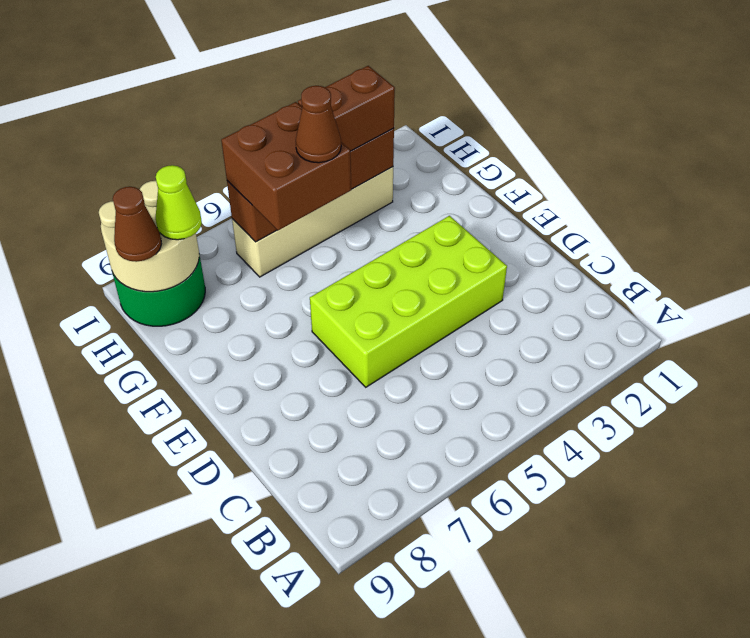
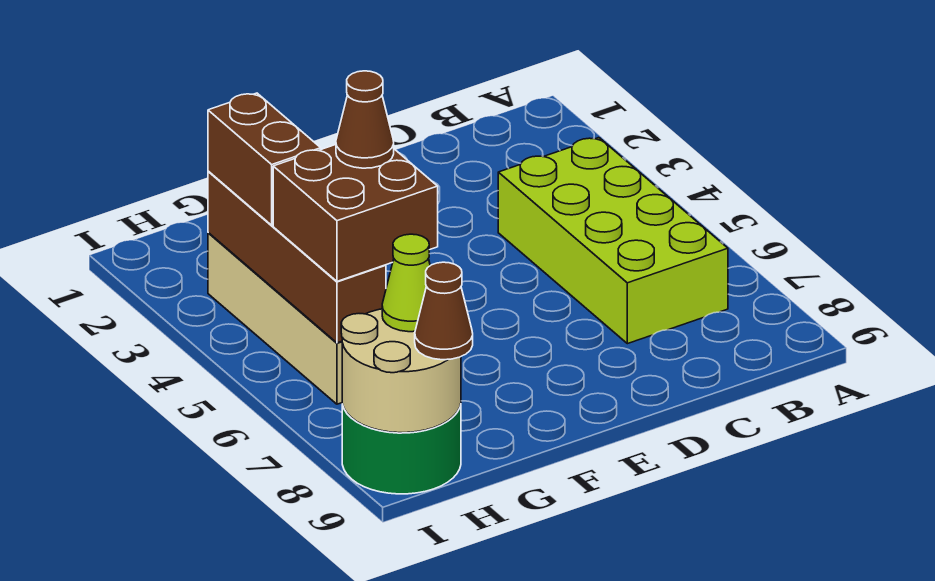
lime 2x4 brick [310,216,507,387] -> lime 2x4 brick moved to [498,138,728,344]

